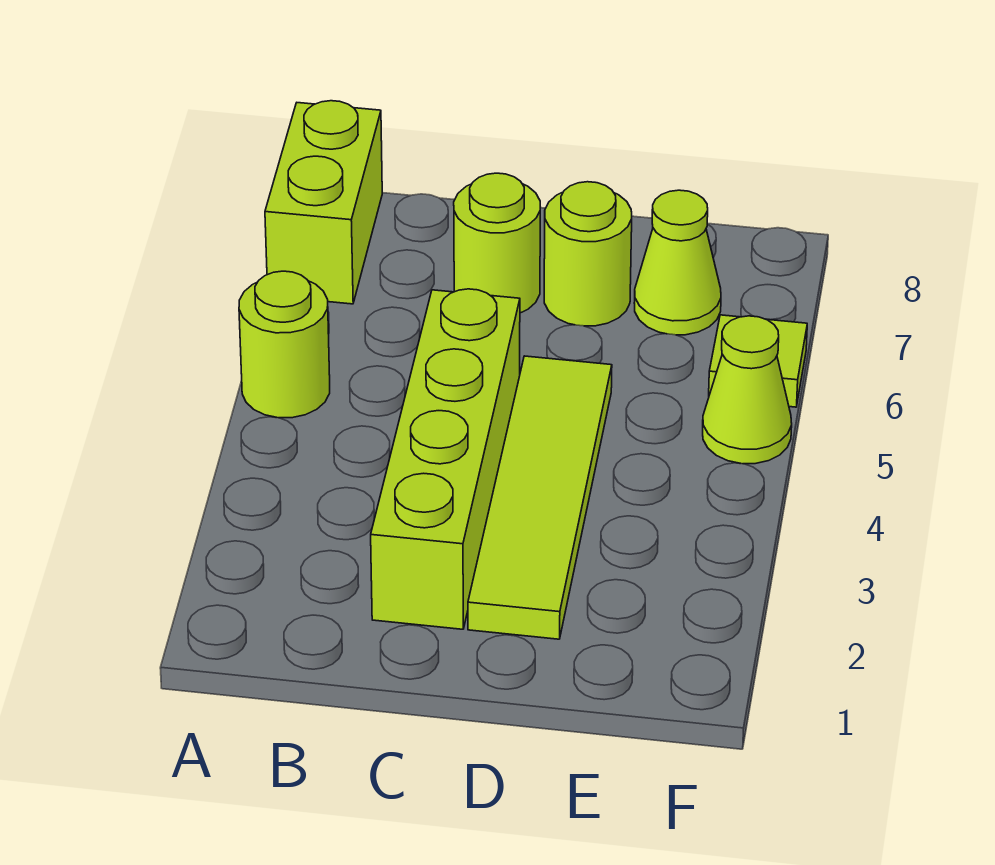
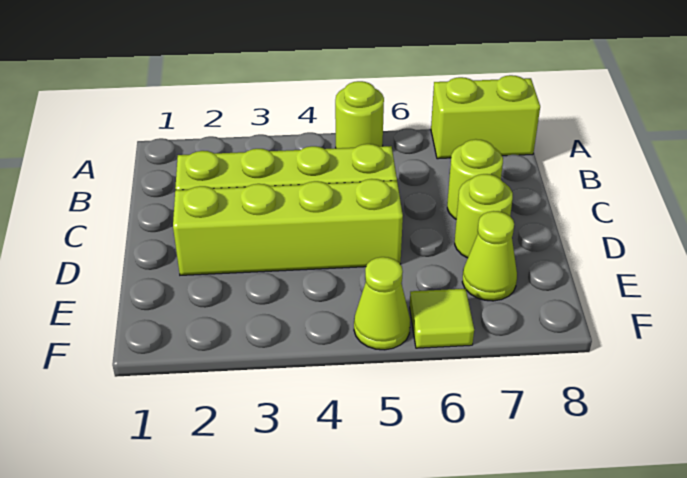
lime 1x4 tile [468,356,612,639] -> lime 1x4 brick [173,179,403,275]

